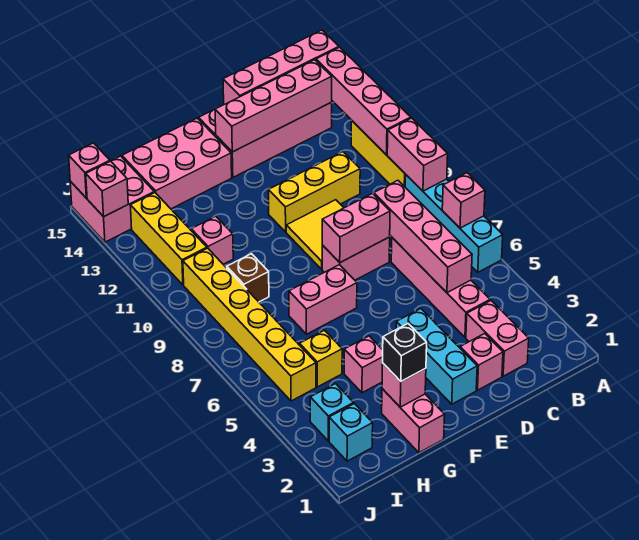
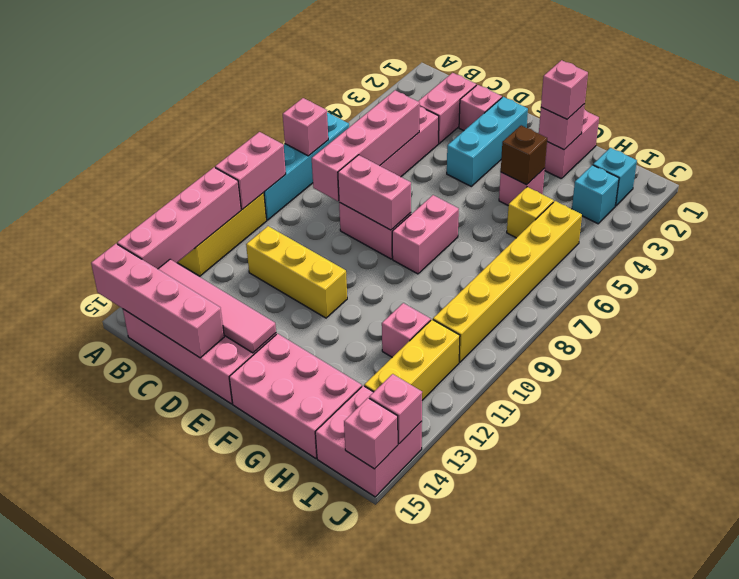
pink 1x4 brick [215,60,332,152] -> pink 1x4 tile [158,259,276,353]
yellow 2x2 tile [286,200,344,269] -> none
pink 1x2 brick [289,265,357,334] -> pink 1x2 brick turned to [392,195,459,274]
black 1x1 brick [383,324,427,381] -> pink 1x1 brick [541,60,588,119]
brown 1x1 brick [227,254,269,302] -> brown 1x1 brick moved to [501,125,547,185]

